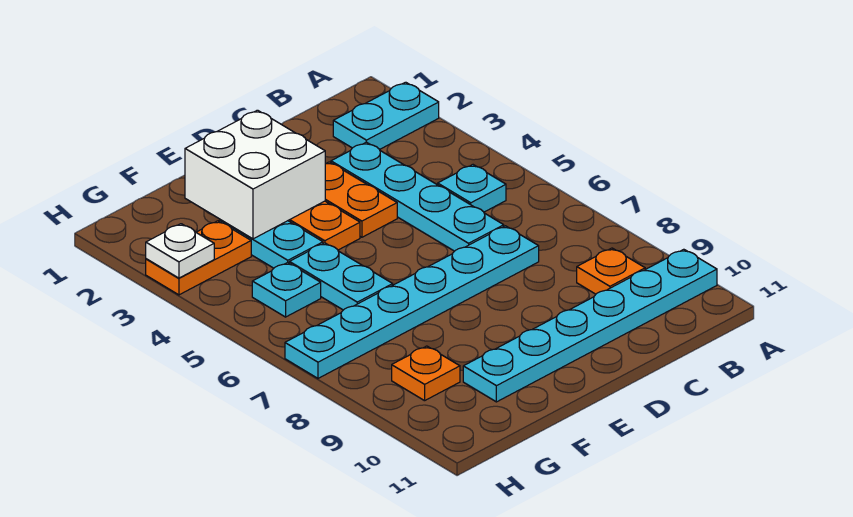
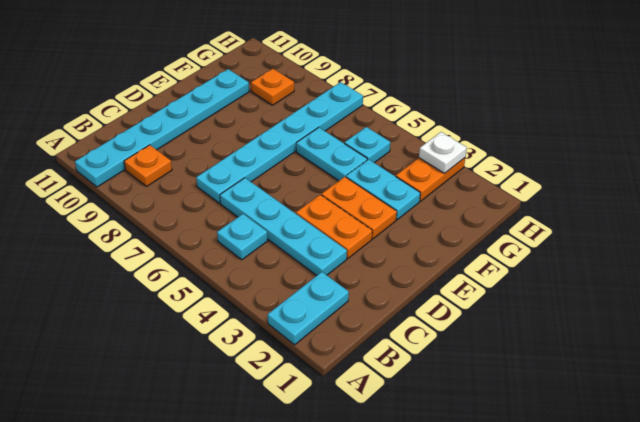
white 2x2 brick [185,110,325,239] -> none

